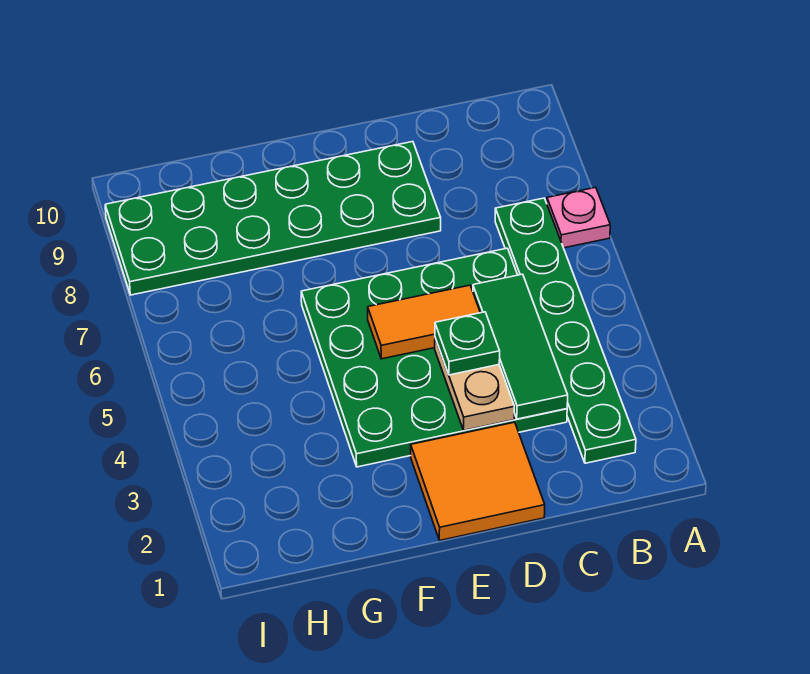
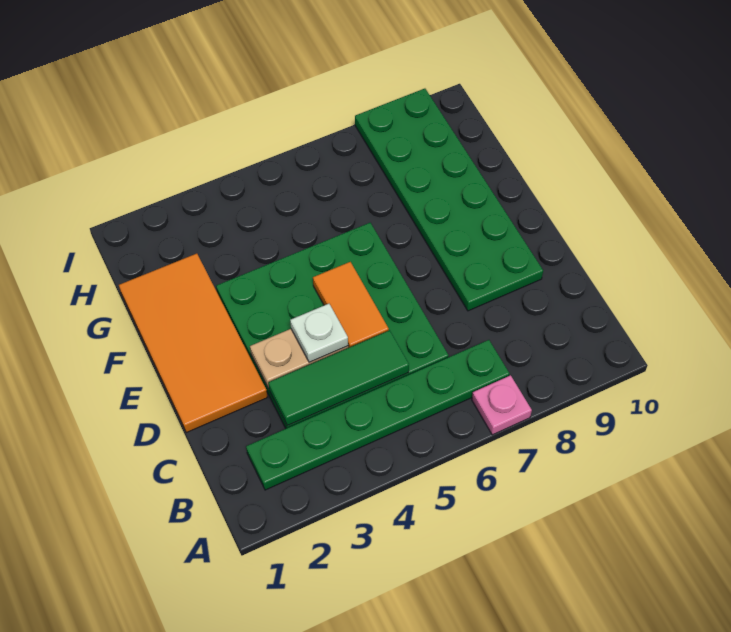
orange 2x2 tile [411,422,545,540] -> orange 2x4 tile [119,254,267,432]
green 1x1 plate [435,312,500,375] -> white 1x1 plate [290,304,348,362]

